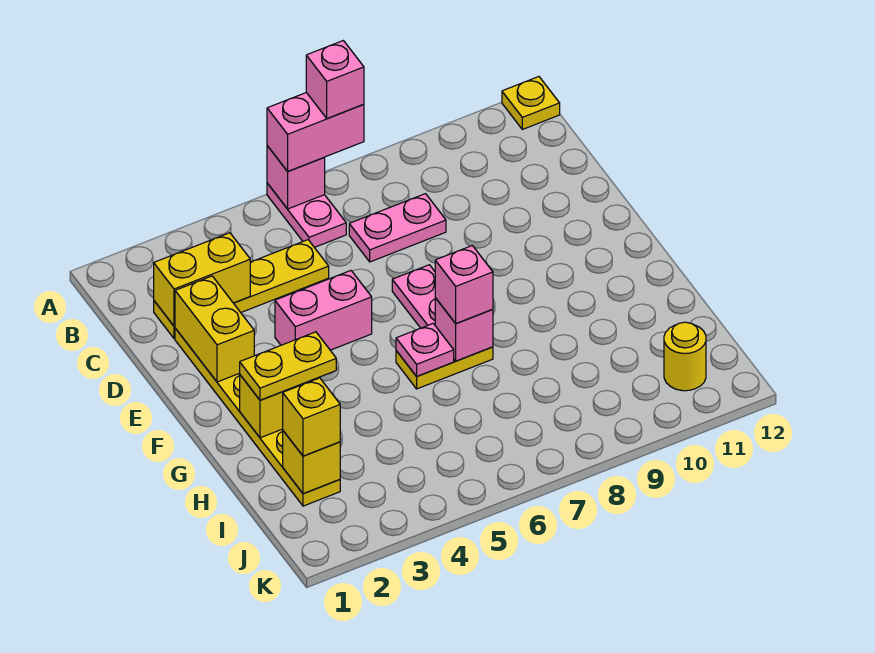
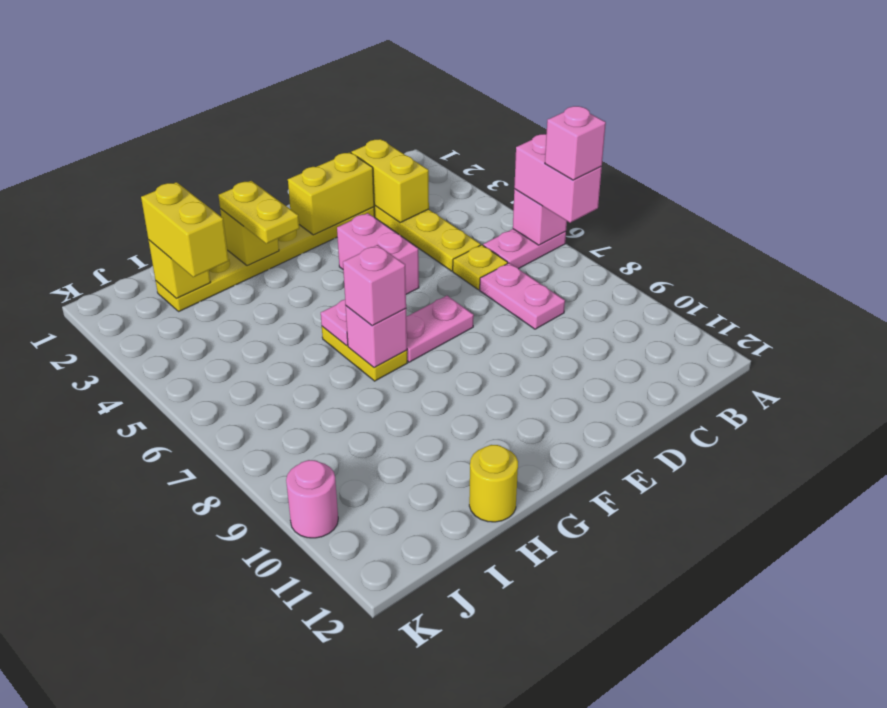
yellow 1x1 plate [502,77,560,129] -> yellow 1x1 plate moved to [453,245,508,290]
yellow 1x1 brick [283,378,340,456] -> yellow 1x2 brick [141,182,229,277]
yellow 1x1 round brick [664,322,706,391] -> yellow 1x1 round brick moved to [469,445,518,522]
none -> pink 1x1 round brick [286,460,338,538]

